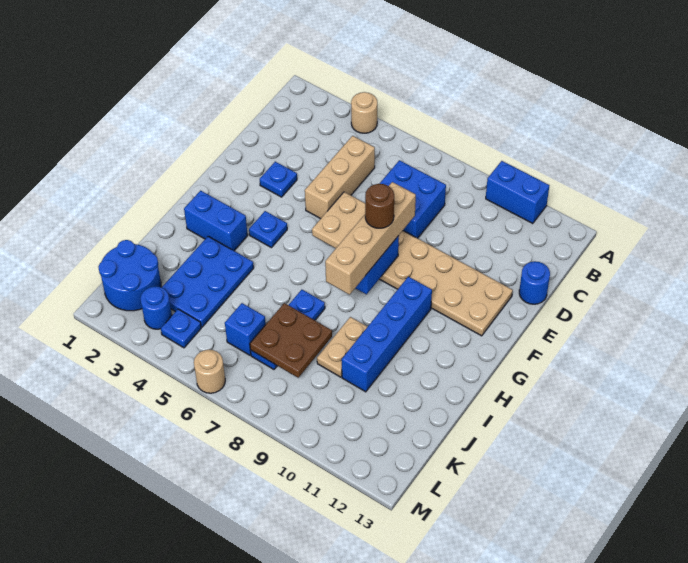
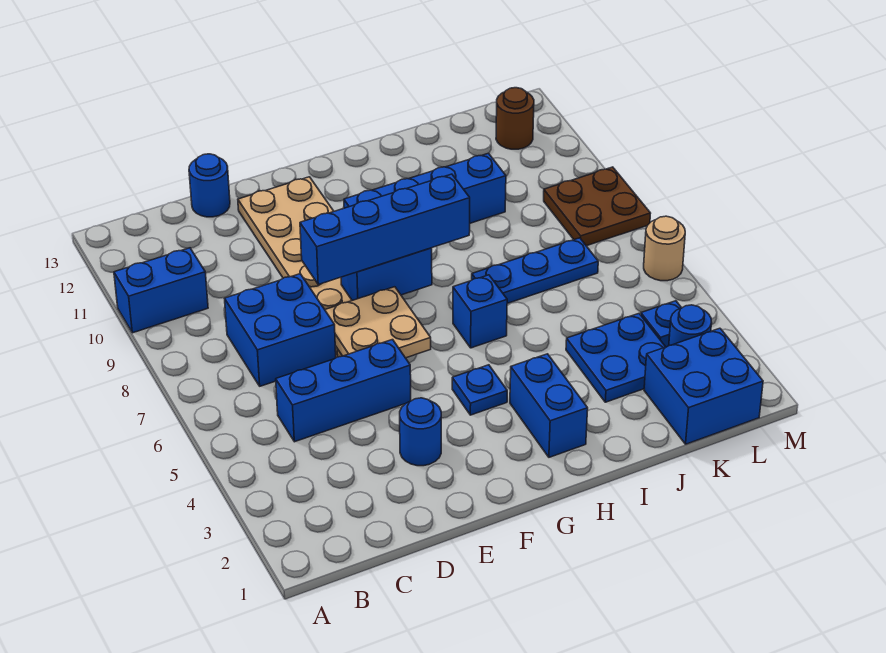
tan 1x1 round brick [351,92,377,133] -> none
blue 1x2 brick [486,161,549,224] -> blue 1x2 brick turned to [114,248,208,333]
tan 1x3 brick [305,136,375,219] -> blue 1x3 brick [276,340,411,442]
blue 1x1 plate [260,162,297,197] -> blue 1x1 round brick [400,398,441,466]
tan 1x4 brick [325,182,416,295] -> blue 1x4 brick [300,174,470,284]
brown 1x1 round brick [365,184,394,228] -> brown 1x1 round brick moved to [496,88,534,149]
blue 2x3 plate [162,236,254,327] -> blue 2x2 plate [566,314,665,402]
tan 1x2 plate [317,317,367,377] -> none
brown 2x2 plate [250,303,332,378] -> brown 2x2 plate moved to [544,167,651,246]
blue 2x2 round brick [98,240,161,311] -> blue 2x2 brick [644,328,763,444]
blue 1x1 brick [225,303,266,355] -> blue 1x1 brick moved to [453,275,507,348]

